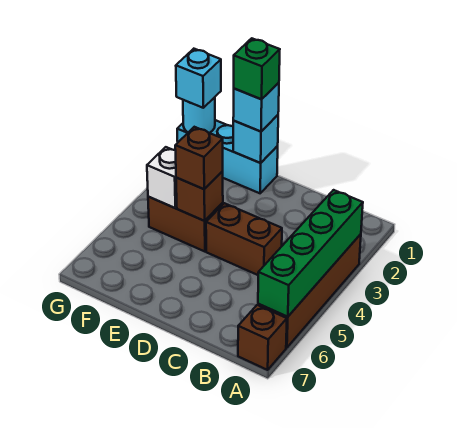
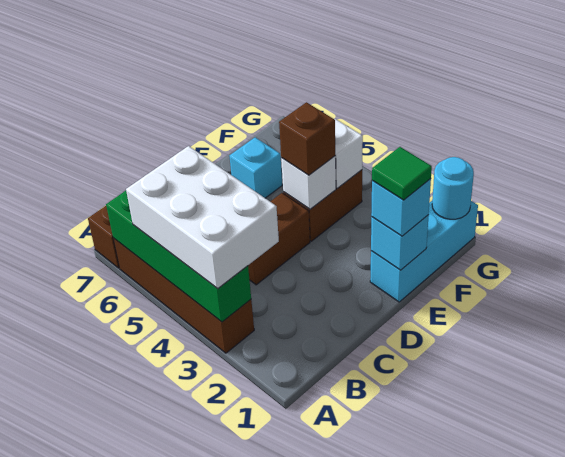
none -> white 2x3 brick [126,146,279,289]
green 1x1 brick [234,38,280,99] -> green 1x1 tile [372,147,432,200]
brown 1x1 brick [176,171,223,221] -> white 1x1 brick [281,156,336,209]
cyan 1x1 brick [176,49,221,108] -> cyan 1x1 brick moved to [229,137,282,198]

